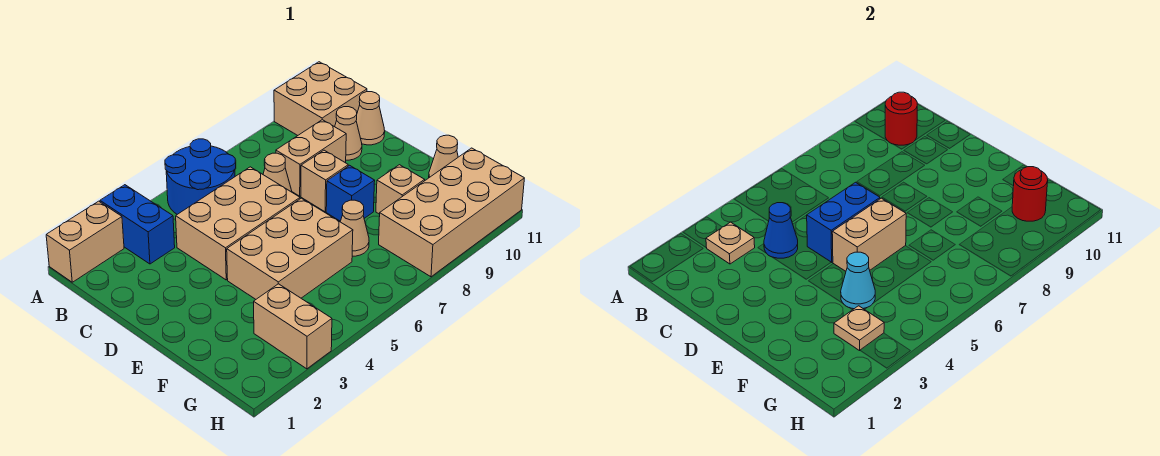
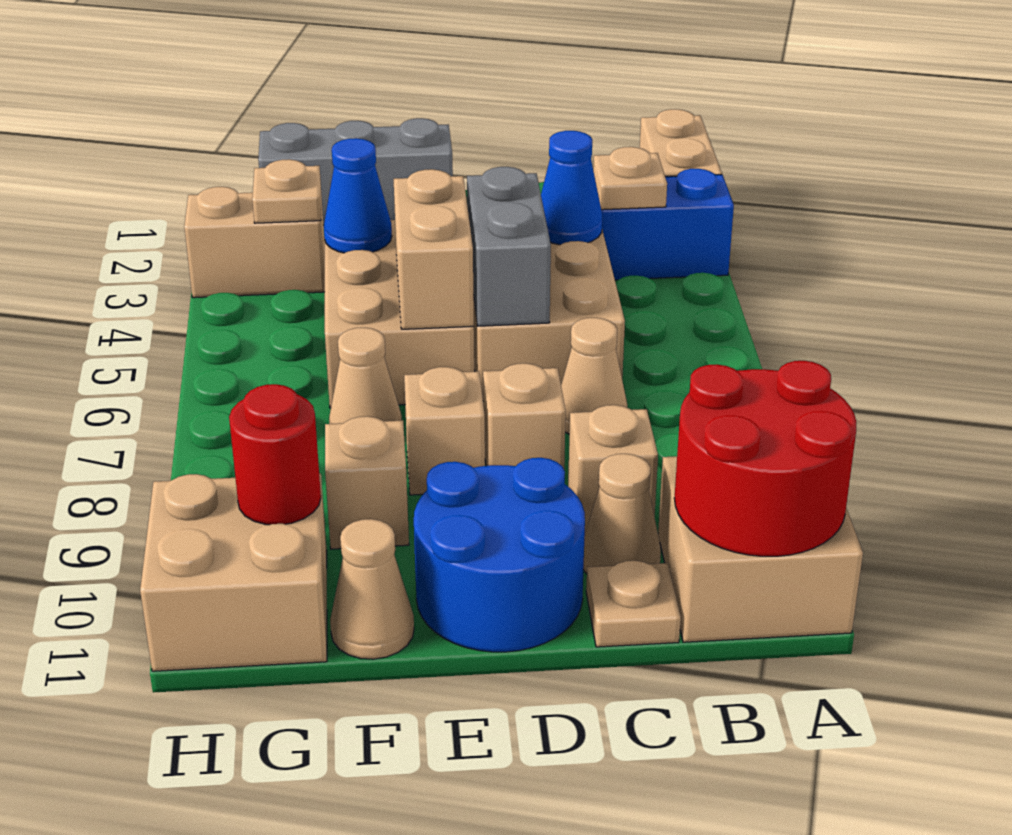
blue 2x2 round brick [165,139,236,214] -> blue 2x2 round brick moved to [414,458,585,652]
red 1x1 round brick [885,92,917,145] -> red 2x2 round brick [674,361,856,556]
tan 1x2 brick [276,120,346,196] -> tan 1x1 brick [568,405,658,533]
tan 1x1 cone [356,92,385,145] -> tan 1x1 plate [586,561,681,647]
blue 1x2 brick [807,182,880,262] -> grey 1x2 brick [467,167,551,326]
none -> grey 1x3 brick [258,118,453,225]
blue 1x1 brick [326,165,375,221] -> tan 1x1 brick [404,367,485,495]
cyan 1x1 cone [841,252,875,309] -> blue 1x1 cone [324,138,392,253]
tan 2x4 brick [379,148,524,277] -> tan 2x2 brick [140,474,327,671]

